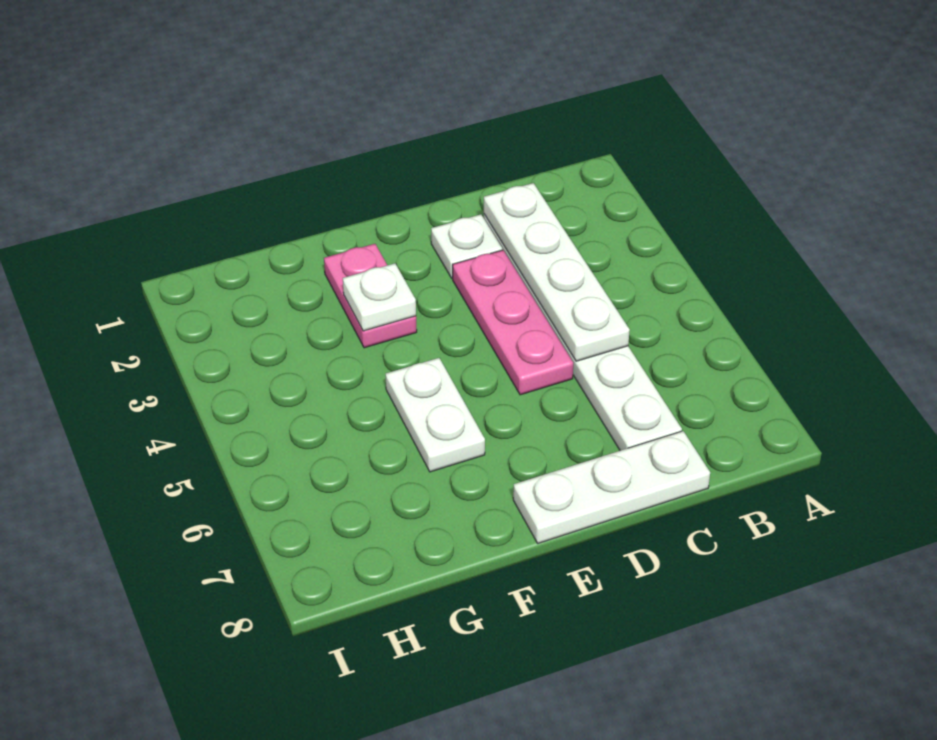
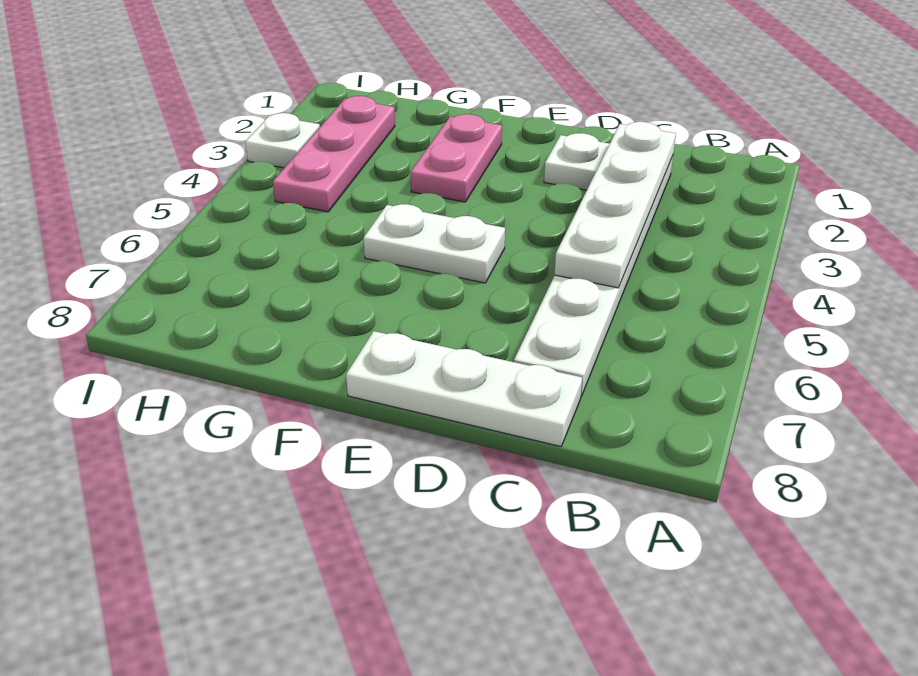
pink 1x3 plate [453,250,573,395] -> pink 1x3 plate moved to [273,96,395,212]
white 1x1 plate [343,263,416,331] -> white 1x1 plate moved to [245,113,320,168]
white 1x2 plate [386,358,485,472] -> white 1x2 plate turned to [363,204,505,283]

